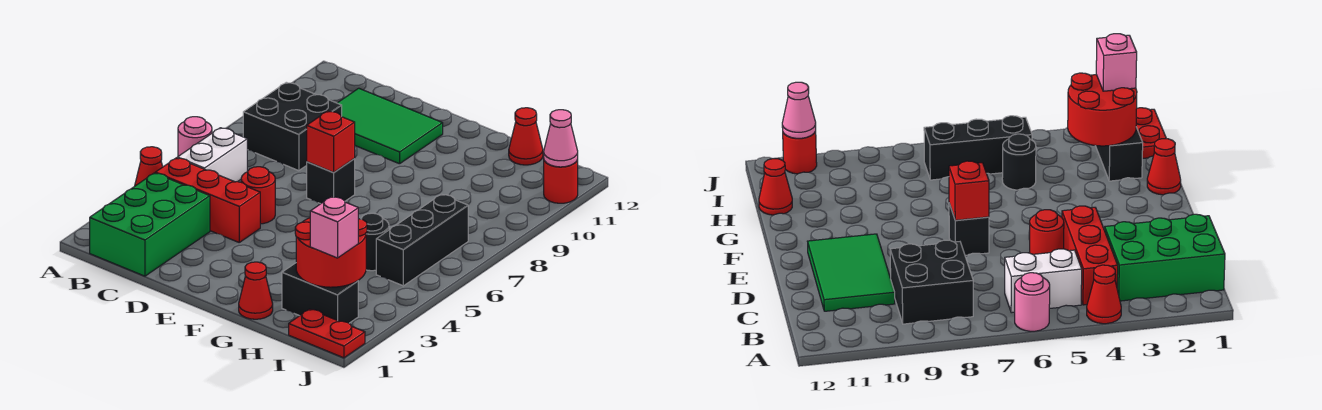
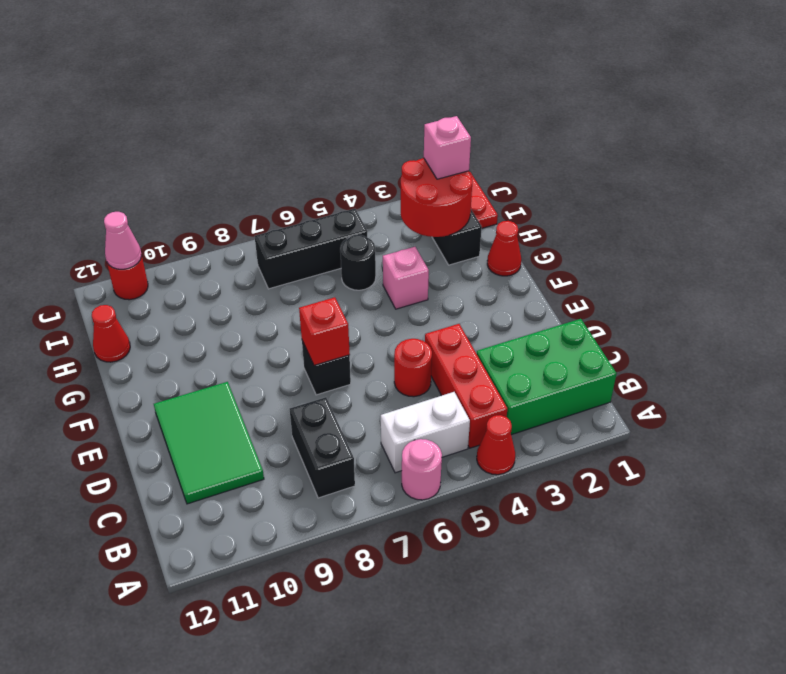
black 2x2 brick [243,82,342,171] -> black 1x2 brick [290,397,355,498]
none -> pink 1x1 brick [383,247,429,309]

